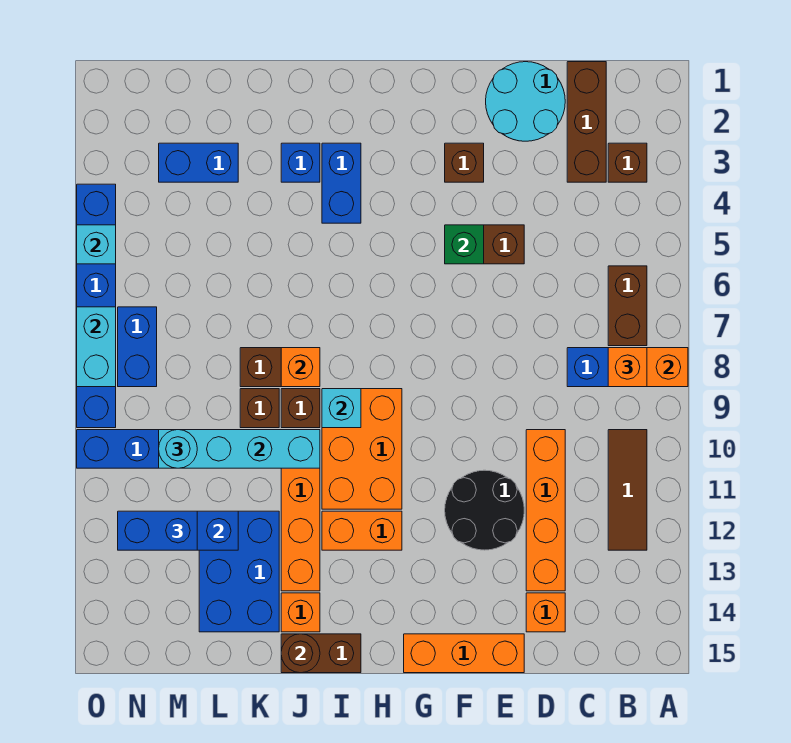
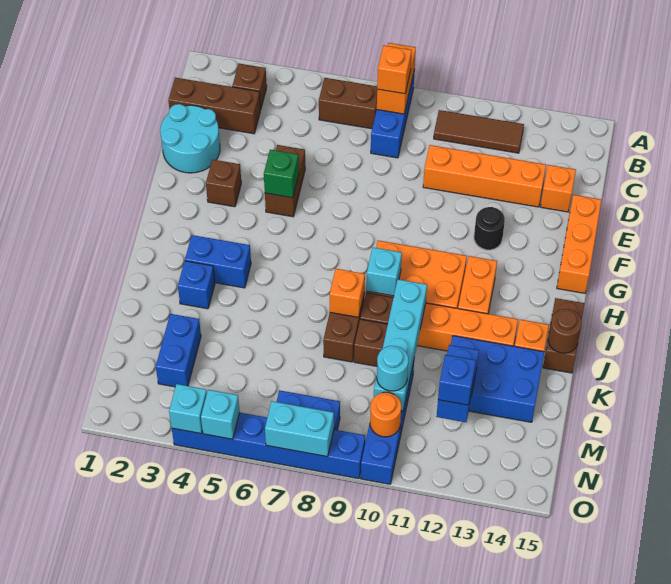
black 2x2 round brick [445,470,524,550] -> black 1x1 round brick [474,207,505,250]
blue 1x2 brick [118,511,197,550] -> blue 1x1 brick [438,355,476,405]
none -> orange 1x1 round brick [370,392,401,437]
none -> cyan 1x1 brick [169,384,207,433]

